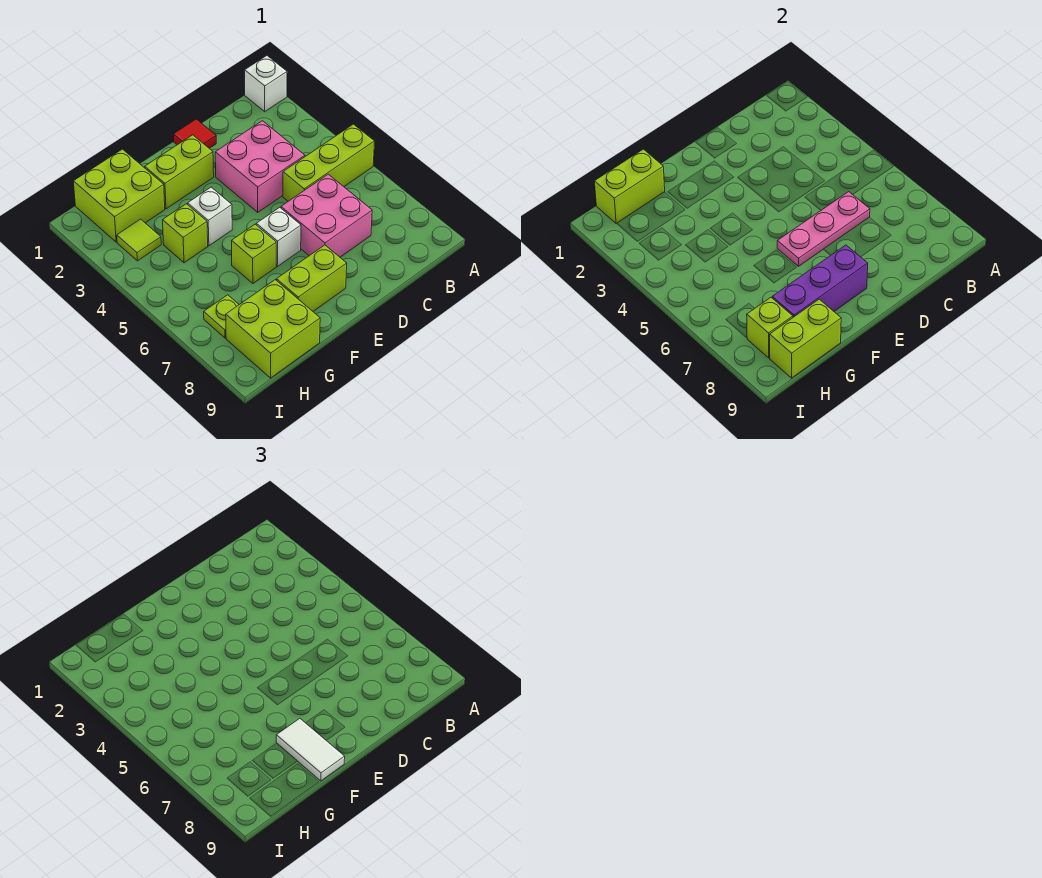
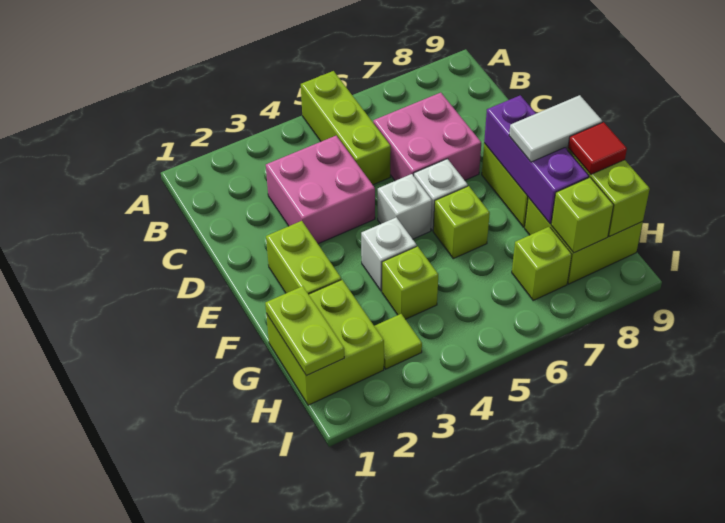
white 1x1 brick [245,56,287,112] -> white 1x1 brick moved to [378,174,432,239]
pink 1x3 plate [777,192,870,266] -> none
red 1x1 tile [173,119,216,148] -> red 1x1 tile moved to [568,122,627,174]
lime 1x2 brick [594,149,665,224] -> lime 1x2 plate [265,286,344,376]
lime 1x1 plate [204,295,239,338] -> lime 1x1 brick [512,227,572,300]

